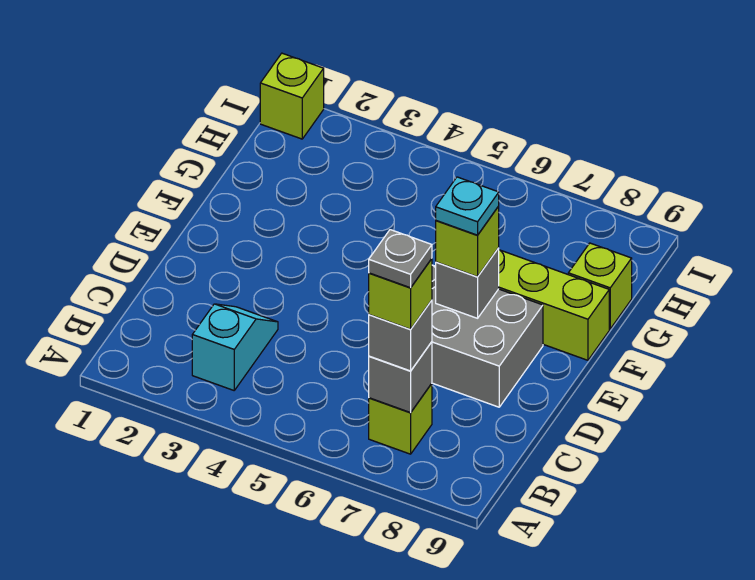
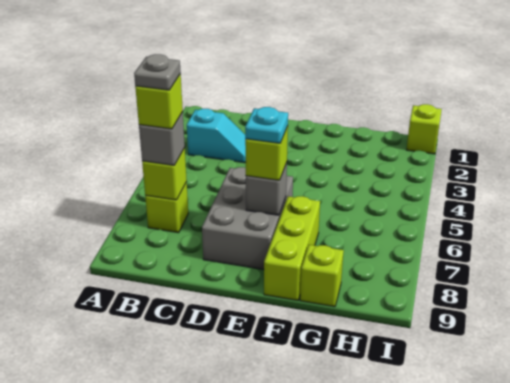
grey 1x1 brick [369,342,432,413] -> lime 1x1 brick [142,148,187,200]

